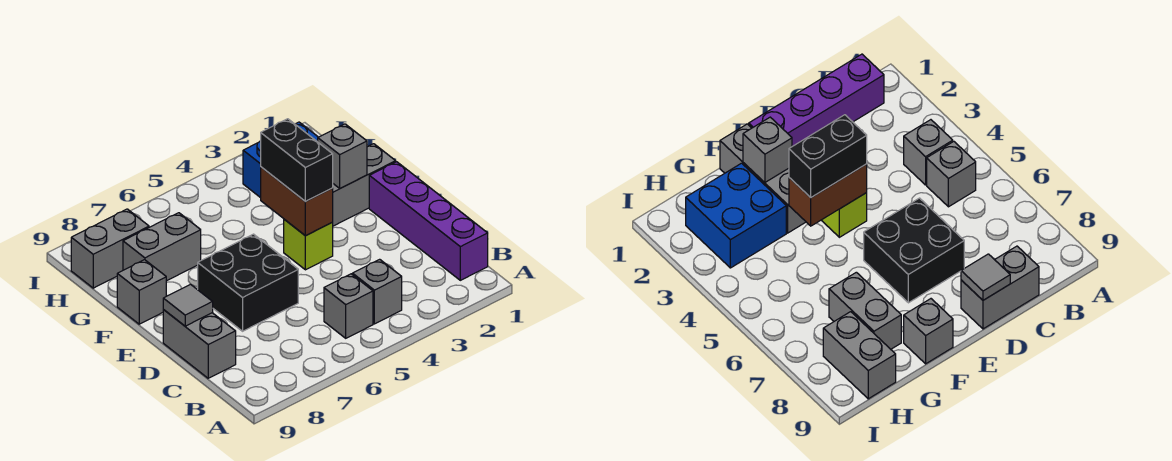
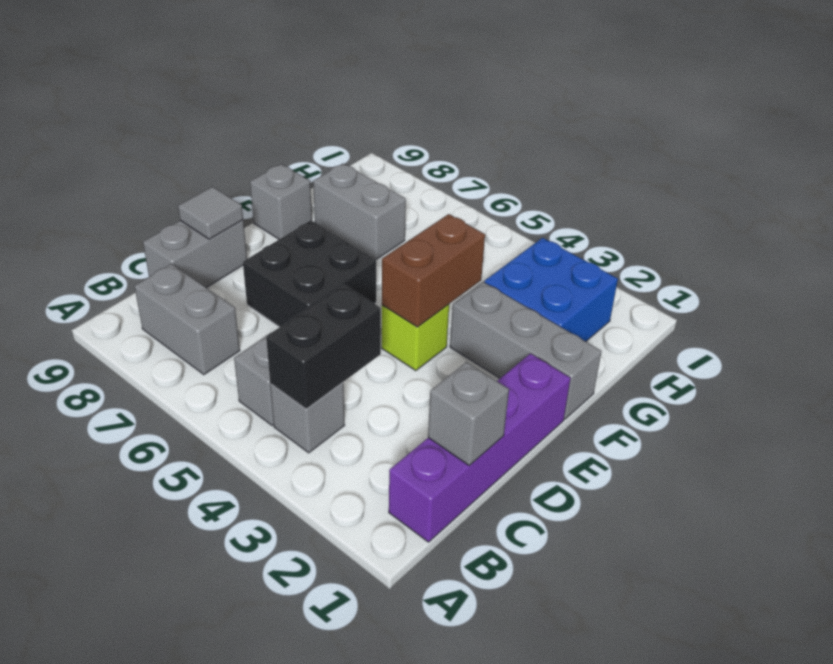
black 1x2 brick [261,119,333,202] -> black 1x2 brick moved to [266,284,381,409]
grey 1x1 brick [318,124,367,188] -> grey 1x1 brick moved to [428,362,509,466]
grey 1x2 brick [71,209,149,288] -> grey 1x2 brick moved to [134,264,240,375]

